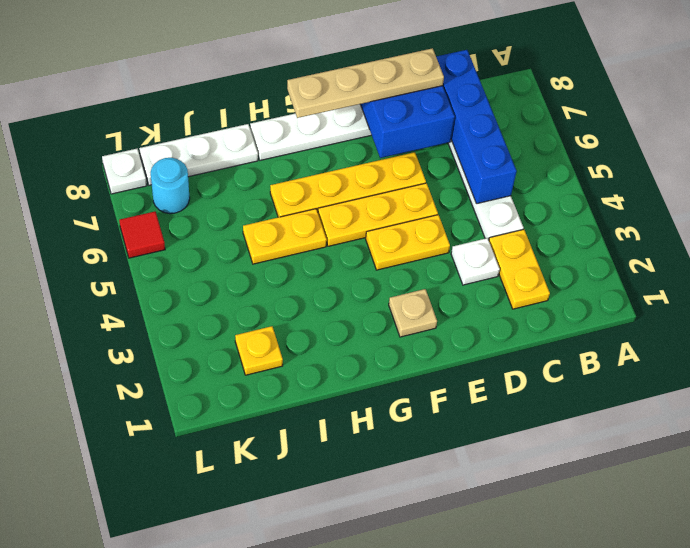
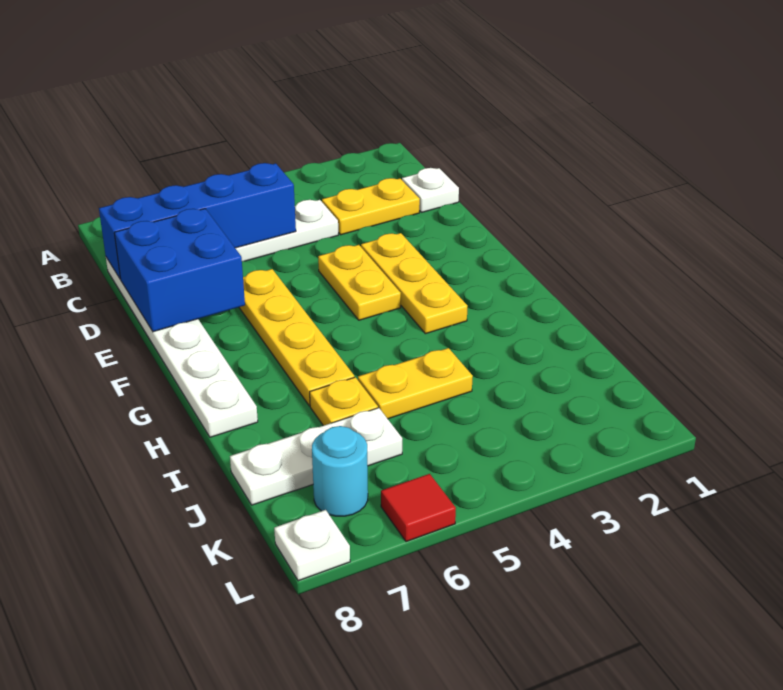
white 1x1 plate [451,238,500,285] -> white 1x1 plate moved to [402,168,459,212]
tan 1x4 plate [287,48,444,118] -> none
yellow 1x3 plate [318,183,438,246] -> yellow 1x3 plate moved to [361,233,467,334]
tan 1x1 plate [389,289,437,337] -> none
yellow 1x2 plate [243,209,327,264] -> yellow 1x2 plate turned to [358,348,473,419]
white 1x3 plate [139,124,258,185] -> white 1x3 plate turned to [230,408,402,505]
yellow 1x1 plate [235,326,283,375] -> yellow 1x1 plate moved to [310,377,378,426]

